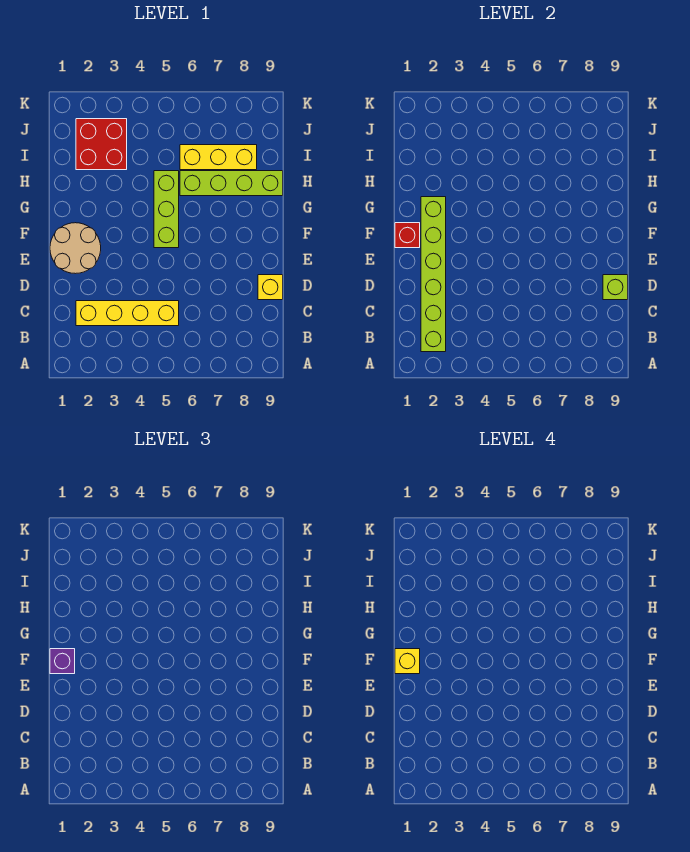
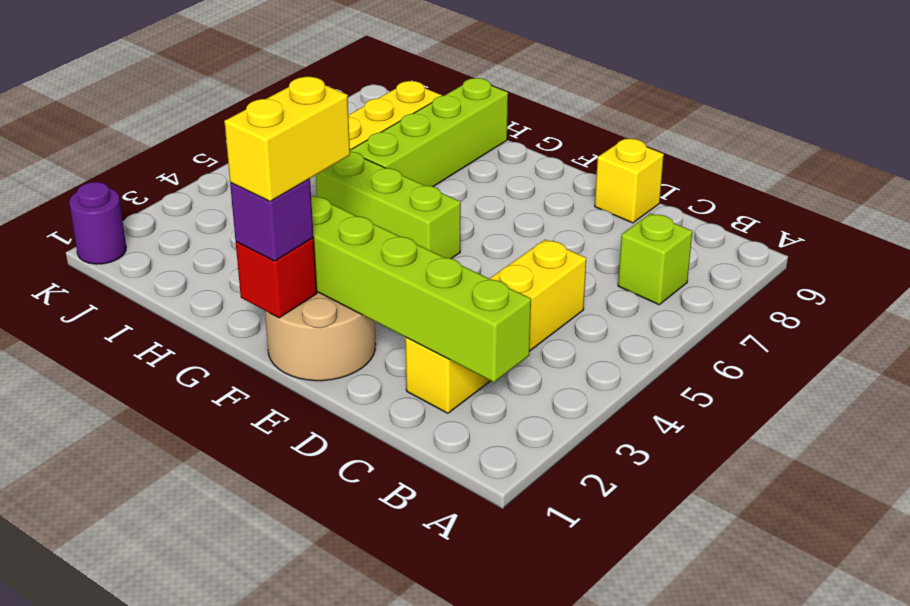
lime 1x1 brick [603,275,628,300] -> lime 1x1 brick moved to [618,213,692,305]
yellow 1x1 brick [395,649,420,674] -> yellow 1x2 brick [224,77,350,201]
red 2x2 brick [76,119,127,170] -> none
none -> purple 1x1 round brick [69,182,126,264]

